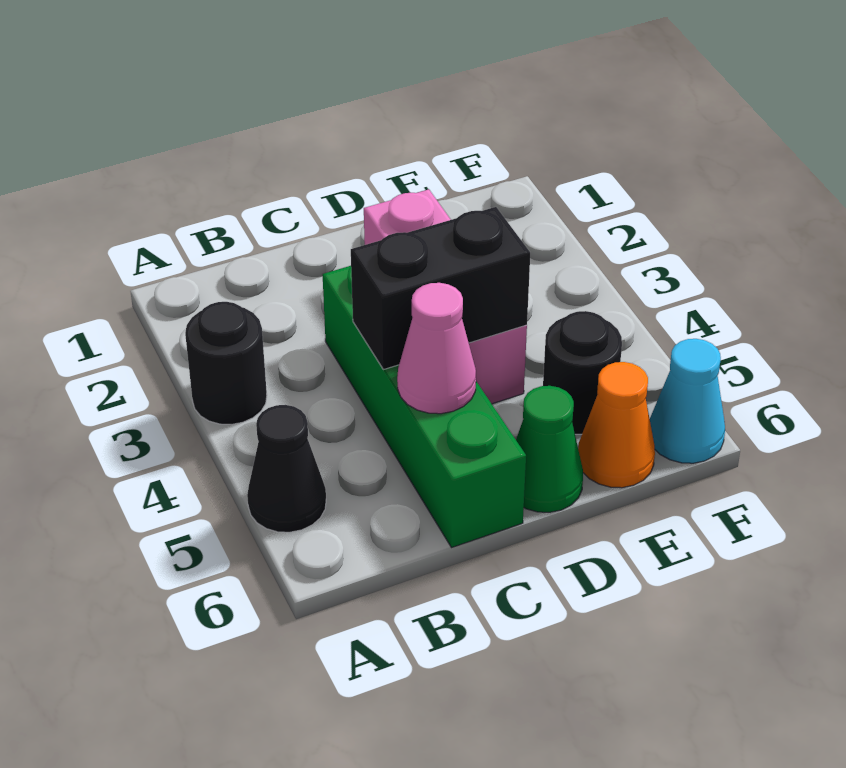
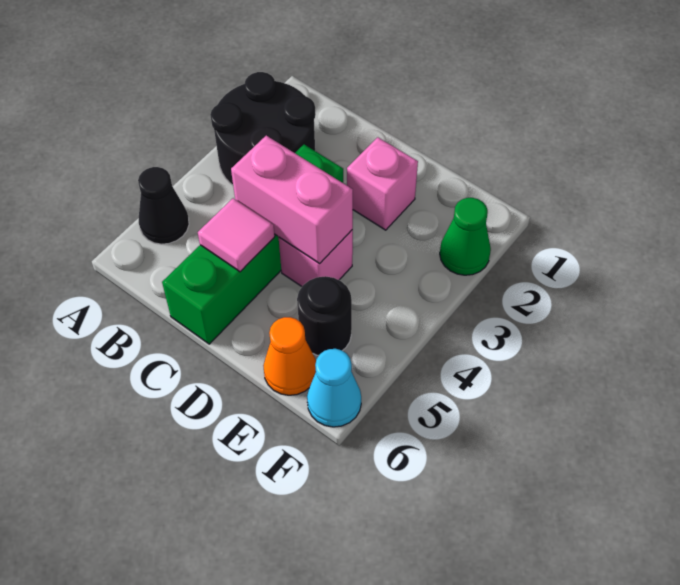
black 1x1 round brick [185,302,267,425] -> black 2x2 round brick [210,72,316,185]
black 1x2 brick [351,207,530,370] -> pink 1x2 brick [231,136,353,263]
pink 1x1 cone [397,283,476,414] -> pink 1x1 tile [198,198,275,272]
green 1x1 cone [516,386,583,512] -> green 1x1 cone moved to [440,198,491,275]

